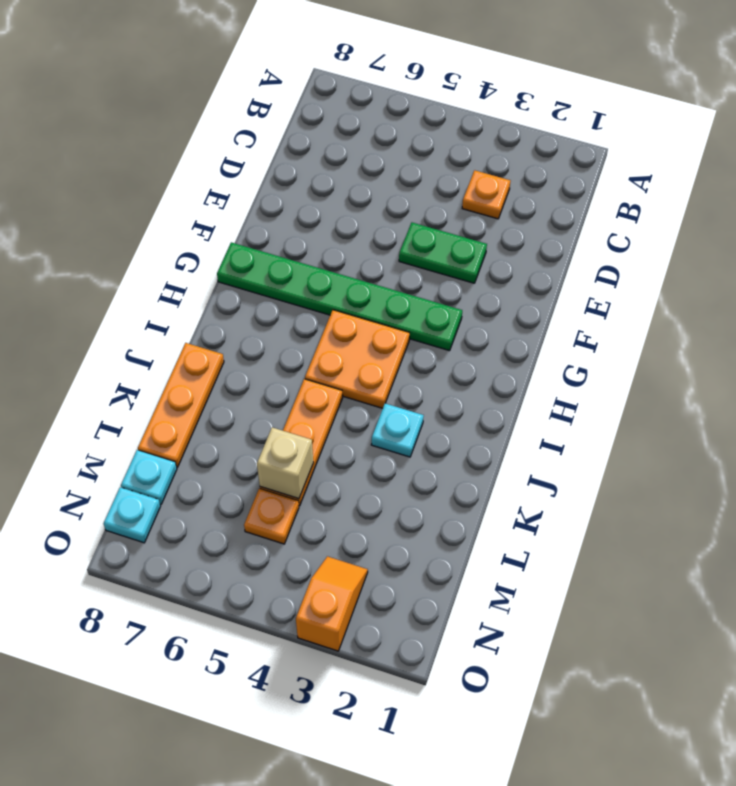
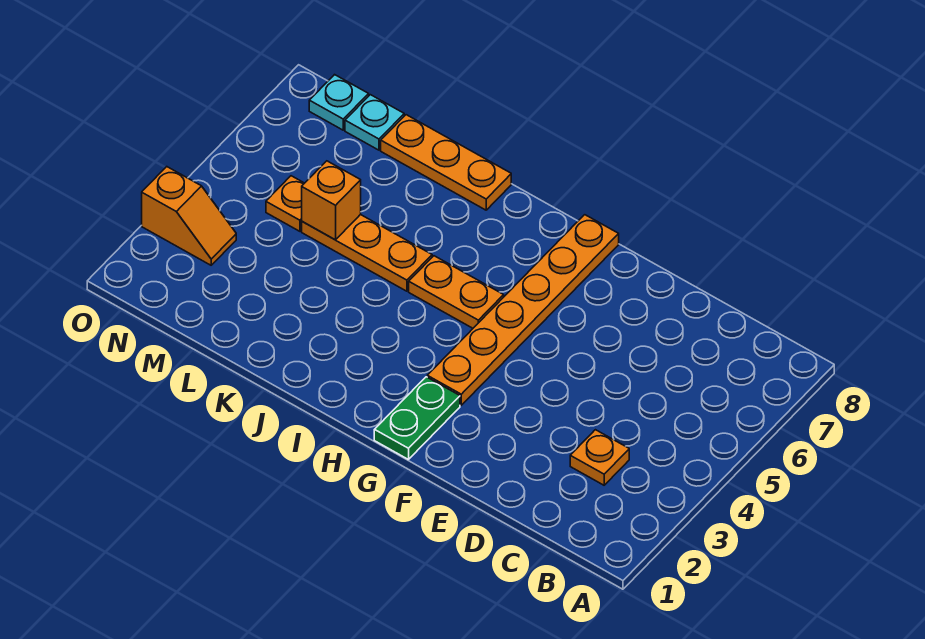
green 1x2 plate [399,223,487,283] -> green 1x2 plate moved to [374,377,460,460]
green 1x6 plate [217,242,462,351] -> orange 1x6 plate [427,215,619,405]
orange 2x2 plate [305,310,410,408] -> orange 1x2 plate [409,256,504,328]
cyan 1x1 plate [371,403,424,457] -> none
tan 1x1 brick [257,427,313,499] -> orange 1x1 brick [302,161,361,240]

